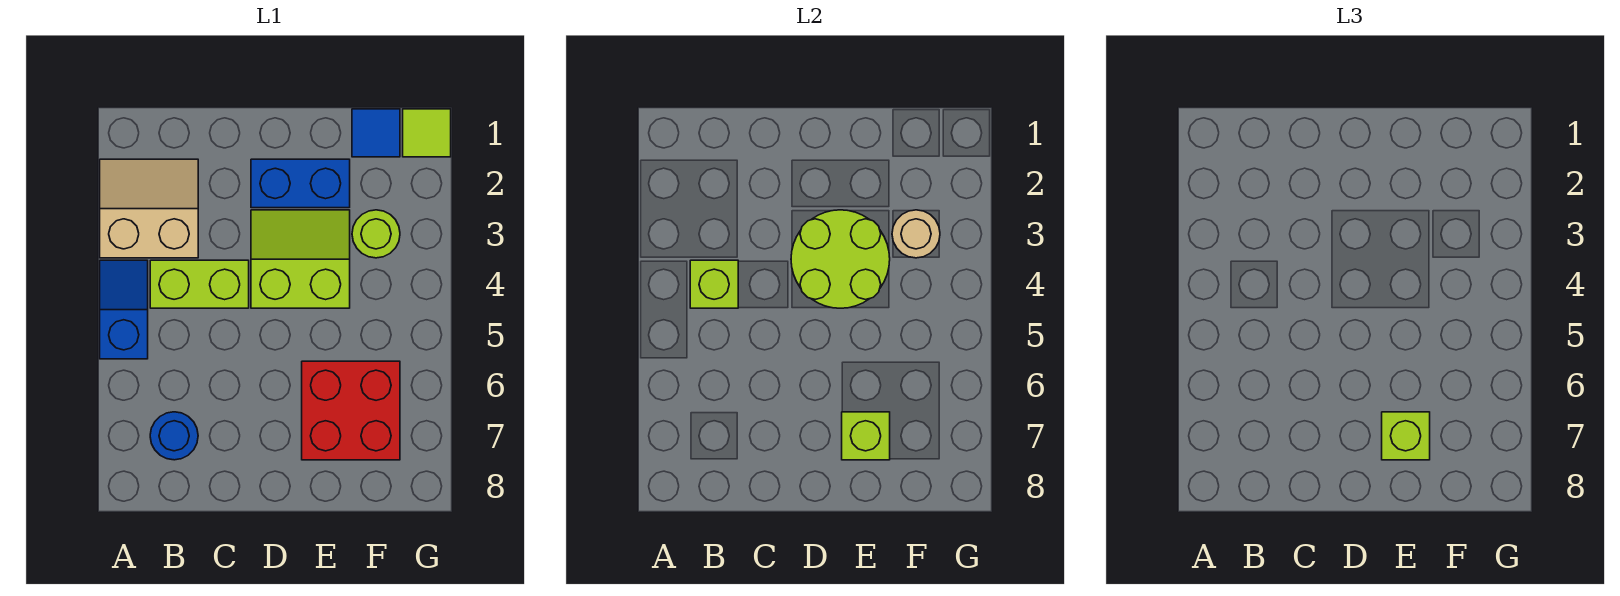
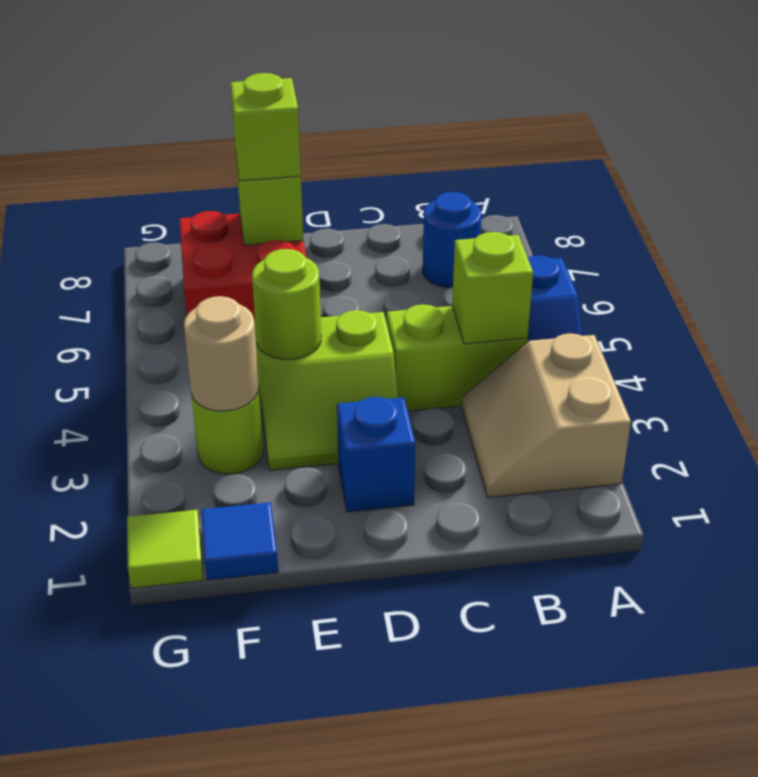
tan 2x2 slope [100,159,198,258] -> tan 2x2 slope turned to [462,333,631,498]
blue 1x2 brick [251,159,350,208] -> blue 1x1 brick [337,397,415,512]
lime 2x2 round brick [791,210,890,308] -> lime 1x1 round brick [252,249,321,359]

